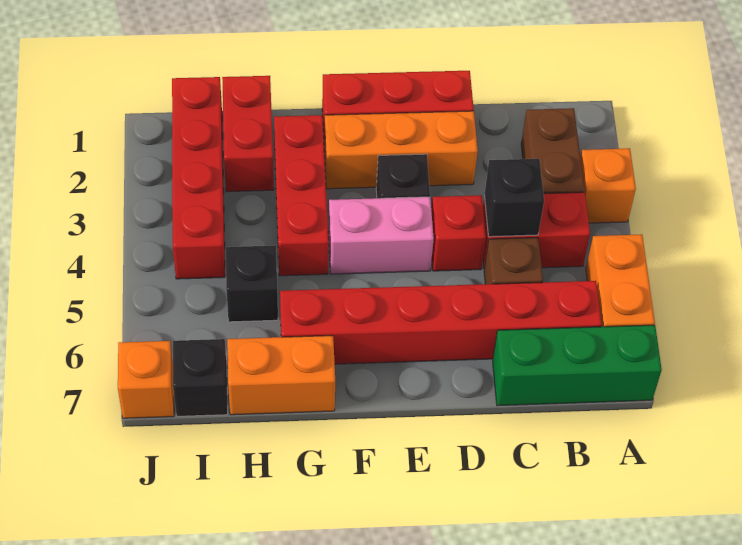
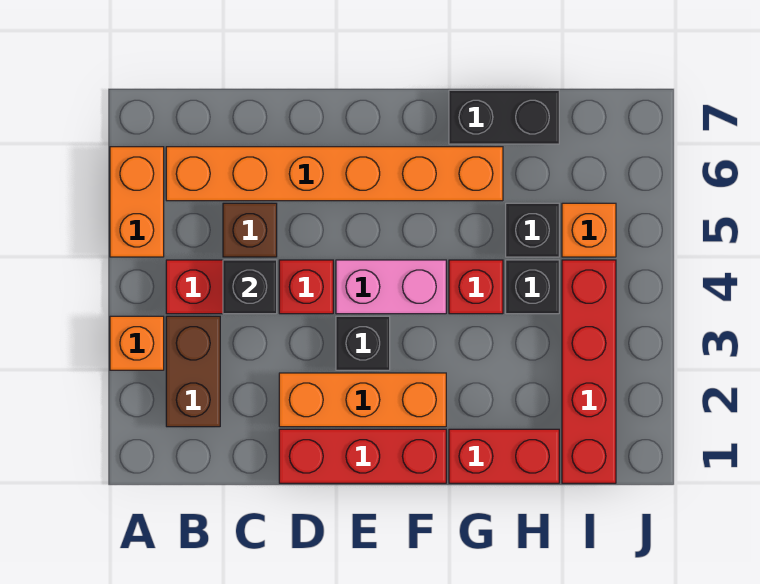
green 1x3 brick [493,325,662,406] -> none
red 1x6 brick [280,281,602,364] -> orange 1x6 brick [166,147,503,201]
red 1x3 brick [274,115,329,276] -> red 1x1 brick [449,260,503,314]
orange 1x2 brick [227,336,335,415] -> black 1x2 brick [449,90,559,144]
red 1x2 brick [222,76,274,192] -> red 1x2 brick turned to [449,429,559,483]
black 1x1 brick [173,339,228,416] -> black 1x1 brick moved to [506,260,559,314]
orange 1x1 brick [118,341,174,418] -> orange 1x1 brick moved to [562,203,616,257]

